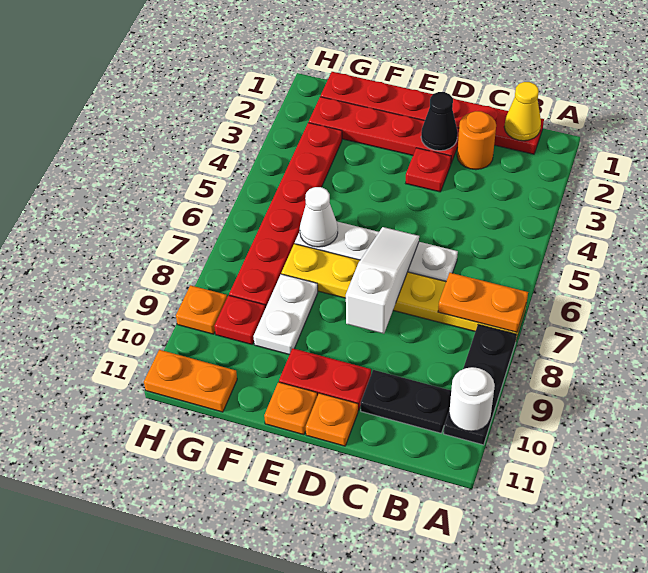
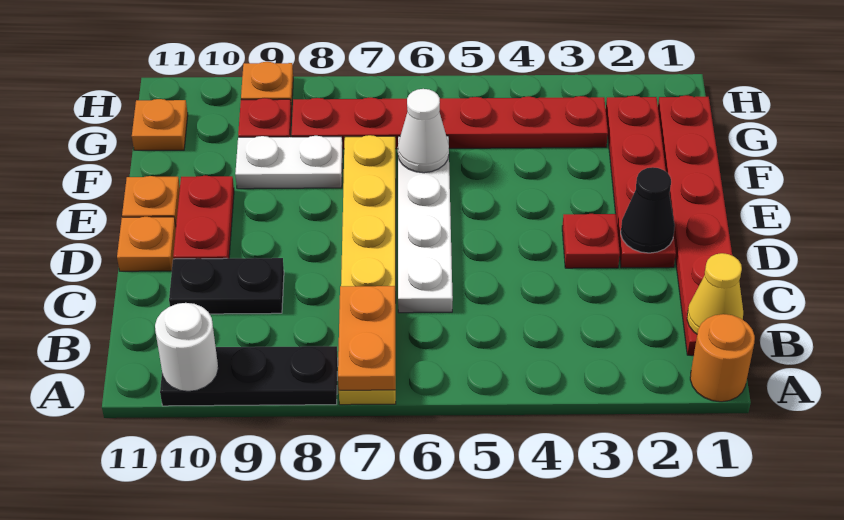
black 1x2 plate [361,370,451,433] -> black 1x2 plate turned to [169,258,284,314]
orange 1x1 round brick [457,111,496,170] -> orange 1x1 round brick moved to [690,314,755,402]
white 1x3 slope [346,227,419,334] -> none
orange 1x2 plate [144,350,237,412] -> orange 1x1 plate [132,99,188,150]

